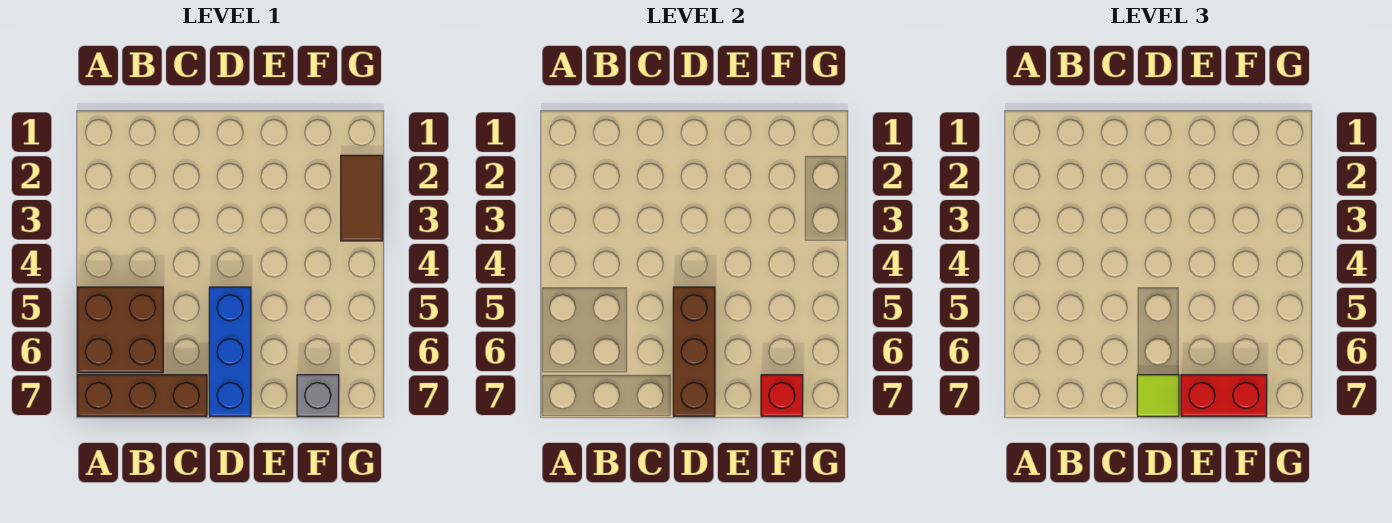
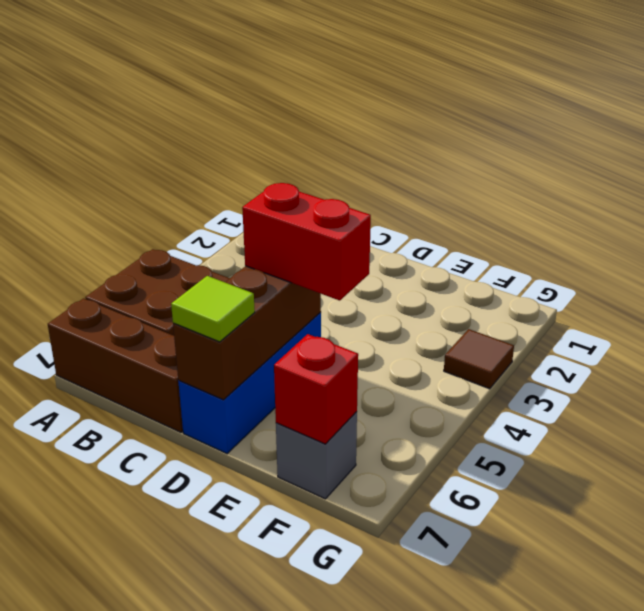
red 1x2 brick [1181,375,1267,416] -> red 1x2 brick moved to [242,183,371,301]
brown 1x2 tile [341,155,383,241] -> brown 1x1 tile [444,329,514,389]

